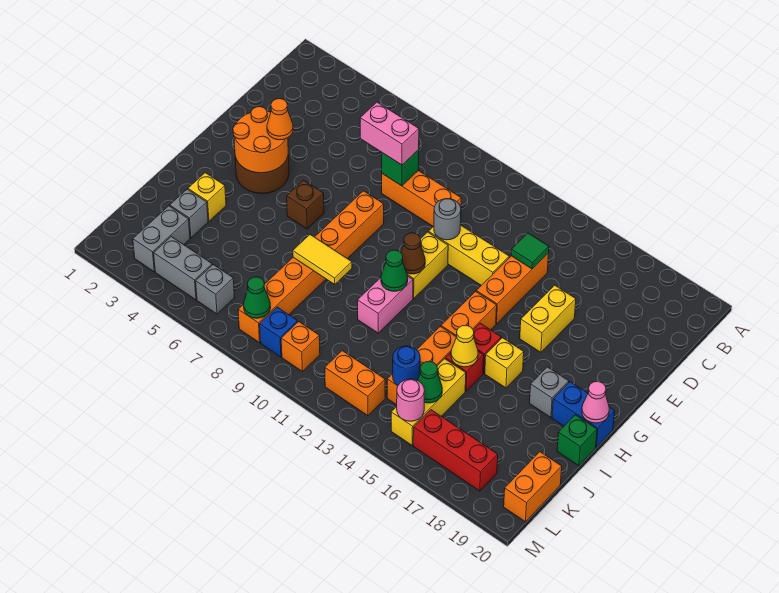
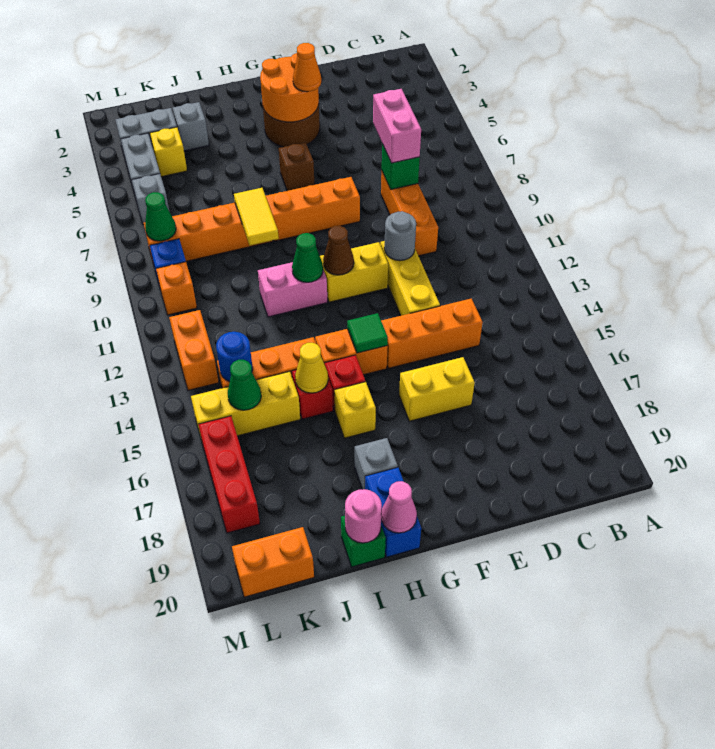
green 1x1 tile [511,233,549,269] -> green 1x1 tile moved to [347,313,388,353]
yellow 1x1 brick [188,173,226,221] -> yellow 1x1 brick moved to [150,127,187,177]
pink 1x1 round brick [397,379,425,421] -> pink 1x1 round brick moved to [345,489,382,543]

